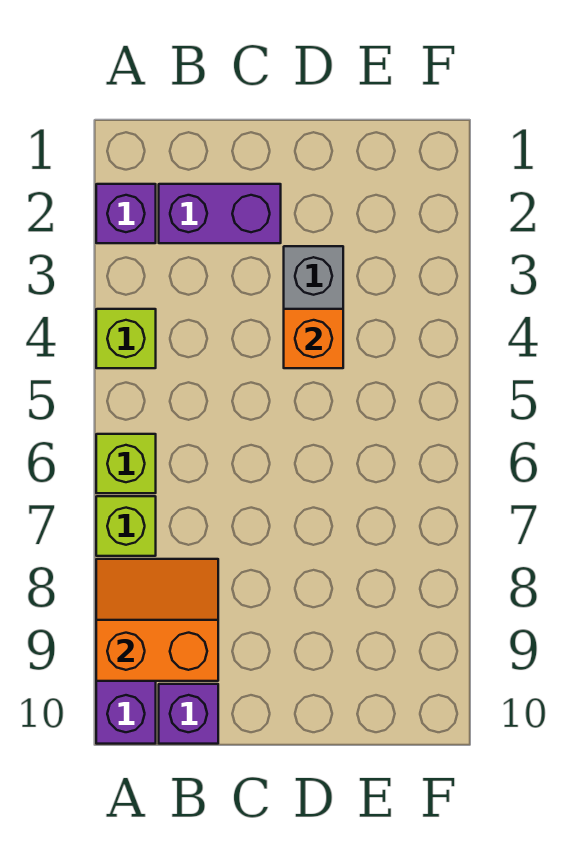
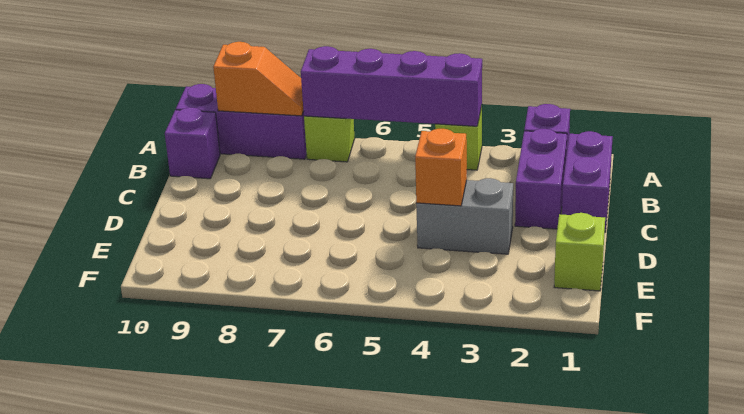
none -> purple 1x4 brick [301,46,482,126]
lime 1x1 brick [96,434,156,493] -> lime 1x1 brick moved to [554,213,605,291]
orange 2x2 slope [96,559,218,681] -> orange 1x2 slope [213,42,303,116]
none -> purple 1x2 brick [562,131,613,232]

